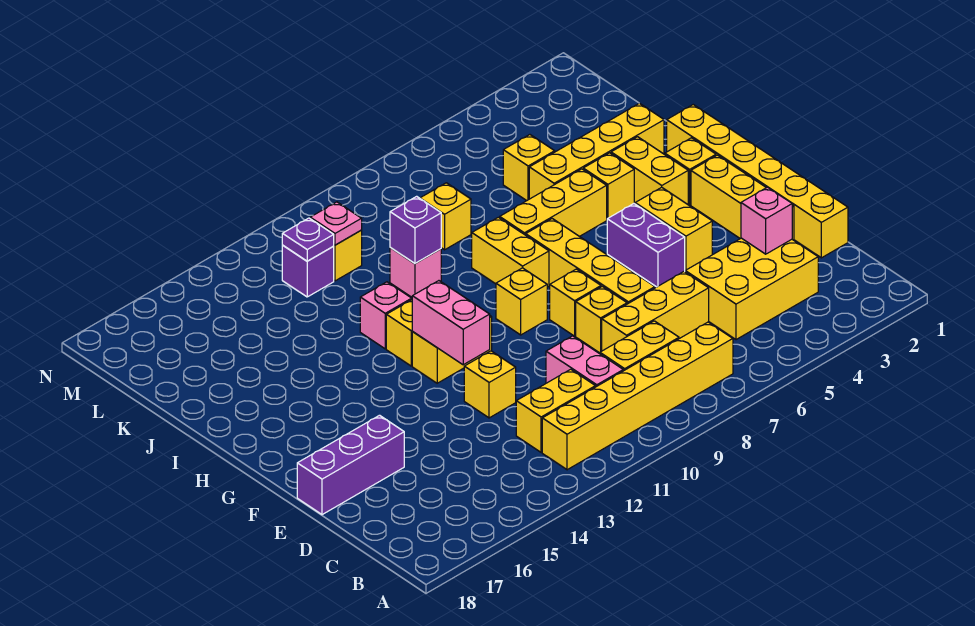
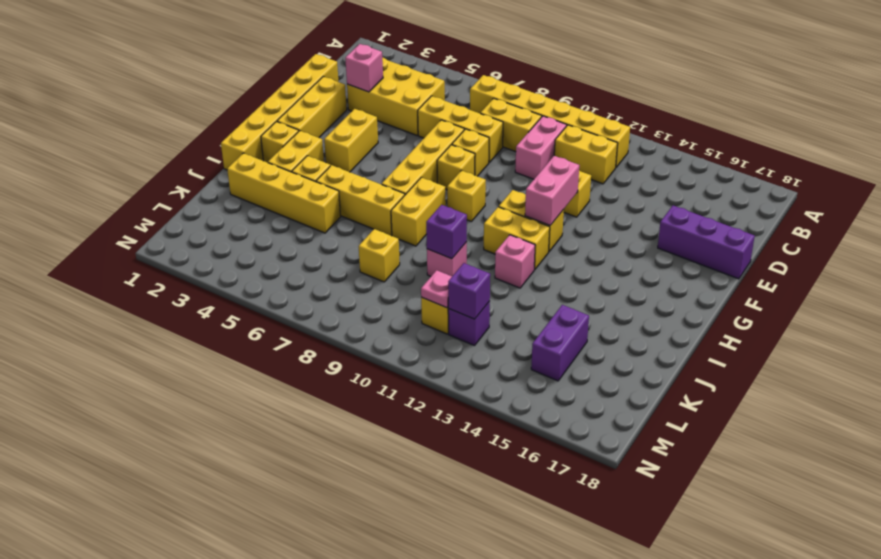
purple 1x2 brick [607,204,685,287] -> purple 1x2 brick moved to [531,305,589,381]
yellow 1x1 brick [503,135,555,201] -> none
purple 1x1 plate [282,218,334,261] -> purple 1x1 brick [448,263,490,319]

